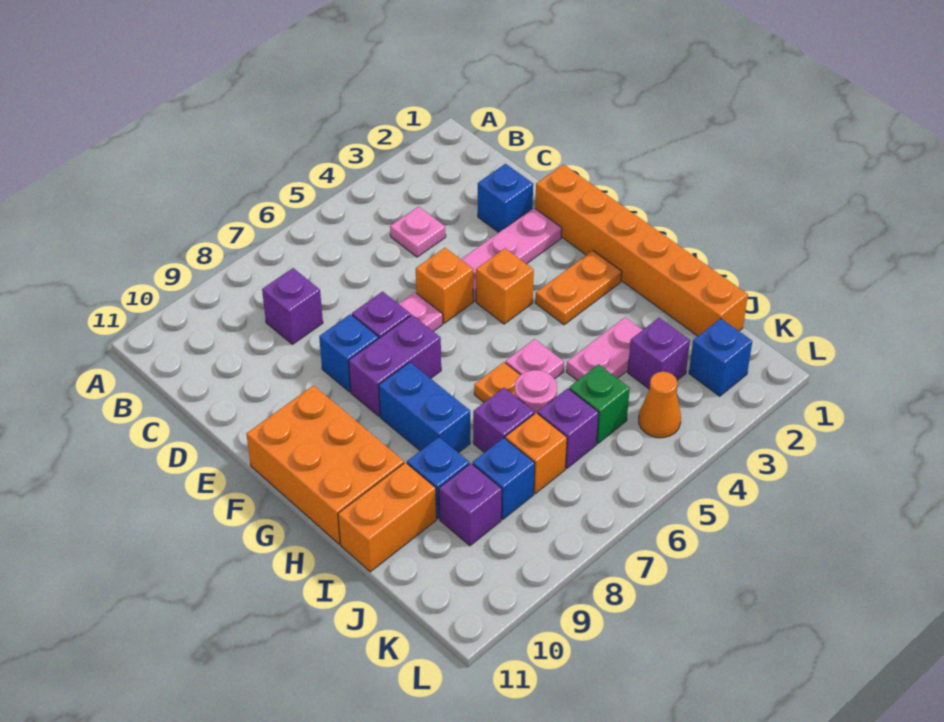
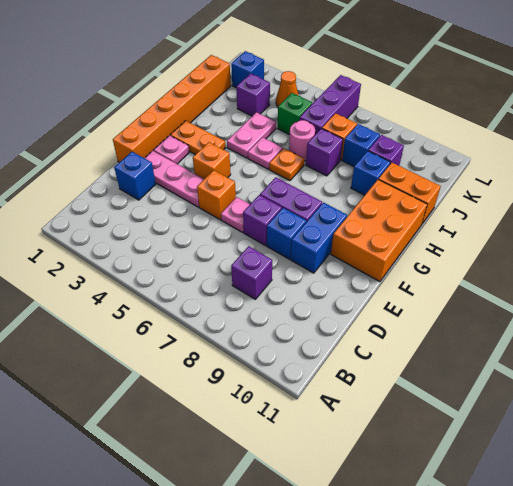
pink 1x1 plate [390,206,446,257] -> pink 1x1 plate moved to [154,136,189,164]
blue 1x2 brick [379,362,470,453] -> blue 1x2 brick moved to [291,203,347,273]
pink 1x2 plate [566,317,642,381] -> pink 1x2 plate turned to [227,112,276,158]
purple 1x1 brick [538,388,599,468] -> purple 1x3 brick [300,75,361,135]

